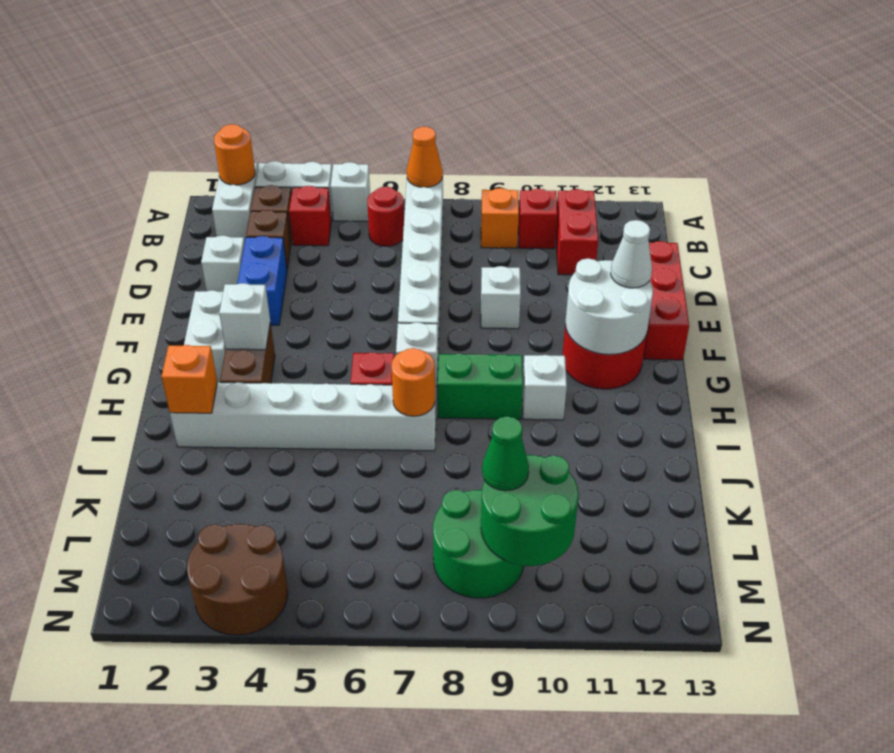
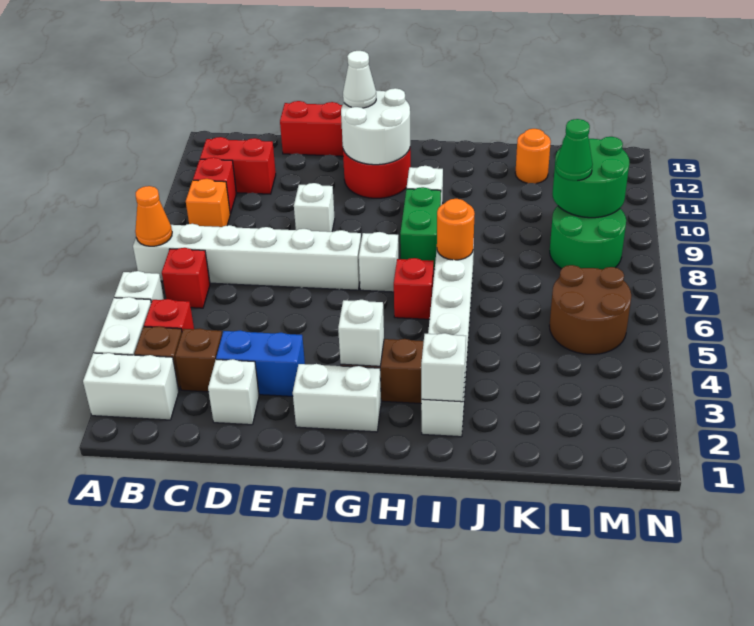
orange 1x1 round brick [214,124,255,185] -> orange 1x1 round brick moved to [515,129,551,184]
red 1x1 round brick [367,187,404,246] -> red 1x1 brick [162,248,210,308]
orange 1x1 brick [162,345,217,413] -> white 1x1 brick [421,333,466,402]
brown 2x2 round brick [187,524,288,635] -> brown 2x2 round brick moved to [549,265,631,354]

